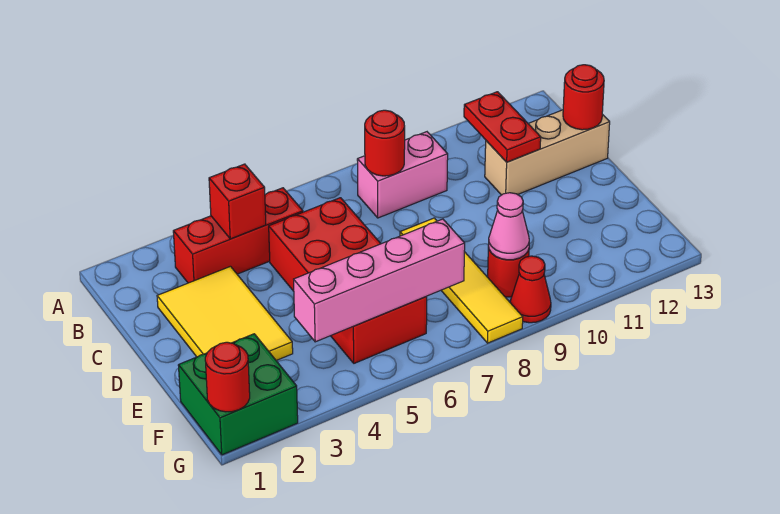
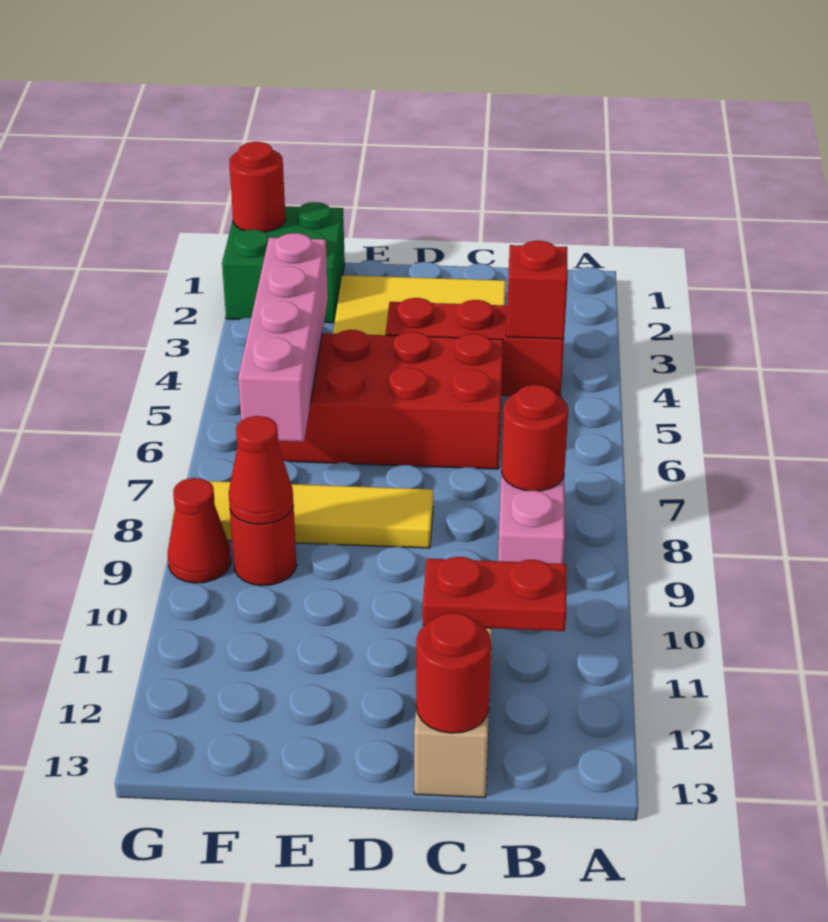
red 1x3 brick [173,188,303,283] -> red 1x3 brick turned to [386,298,564,397]
pink 1x1 cone [488,193,529,260] -> red 1x1 cone [229,416,293,524]

